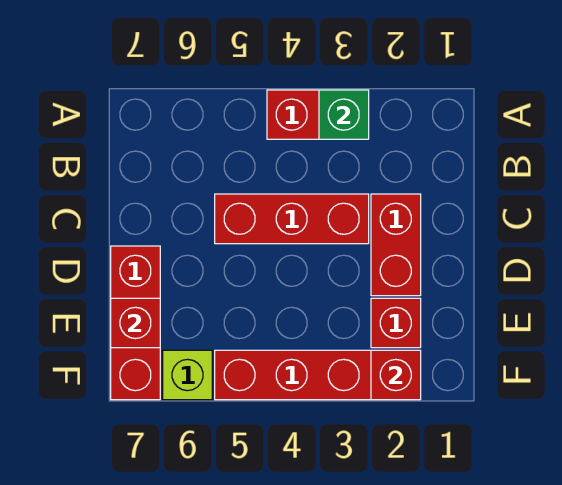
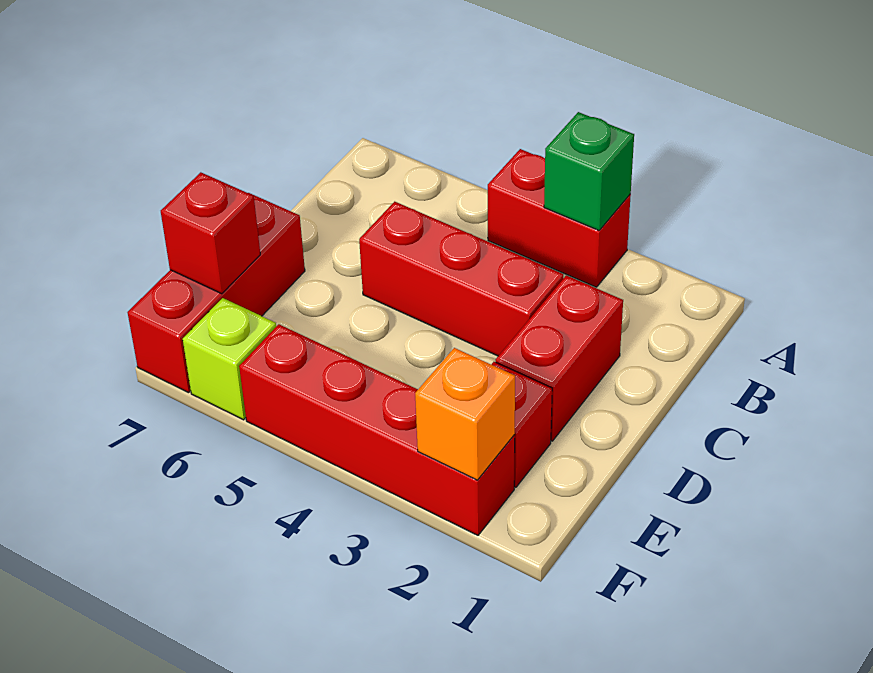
red 1x1 brick [371,350,421,400] -> orange 1x1 brick [415,348,515,480]

